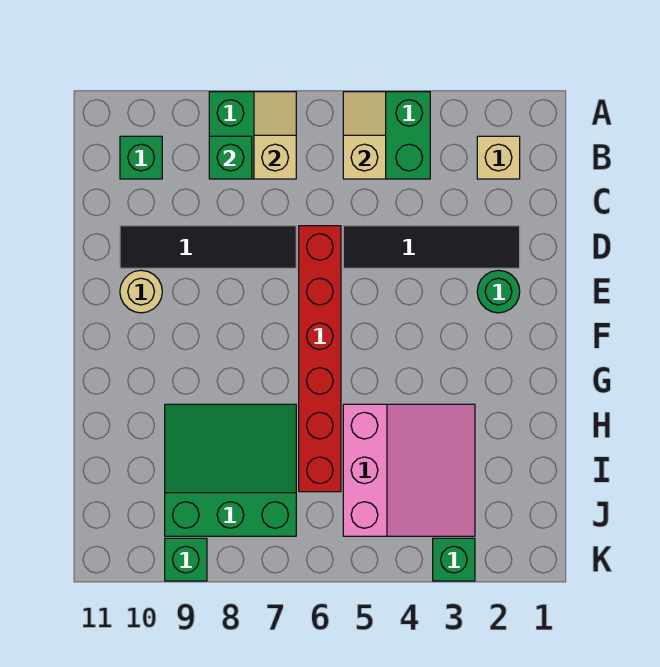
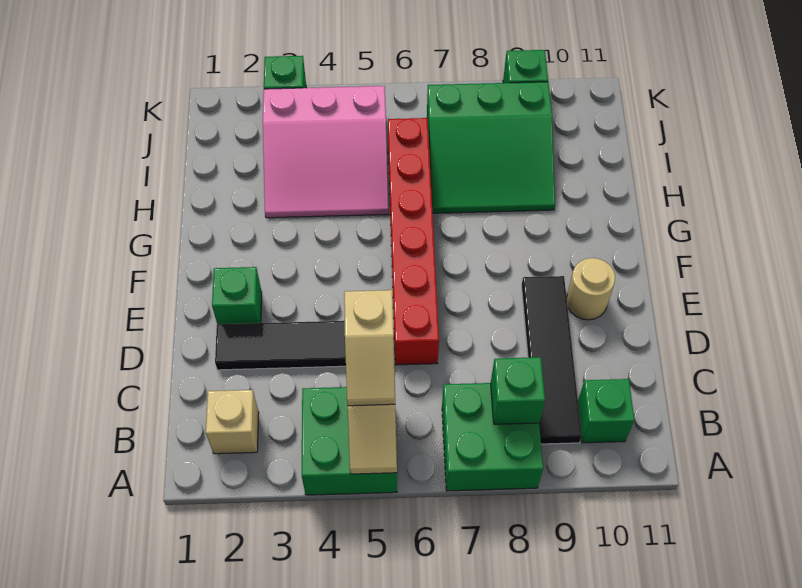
tan 1x2 slope [254,92,296,179] -> tan 1x2 slope moved to [344,290,395,406]
black 1x4 tile [120,226,296,268] -> black 1x4 tile turned to [522,276,582,444]
green 1x1 round brick [477,270,520,313] -> green 1x1 brick [212,267,262,324]
pink 3x3 slope [343,404,475,536] -> pink 3x3 slope turned to [263,86,388,218]

